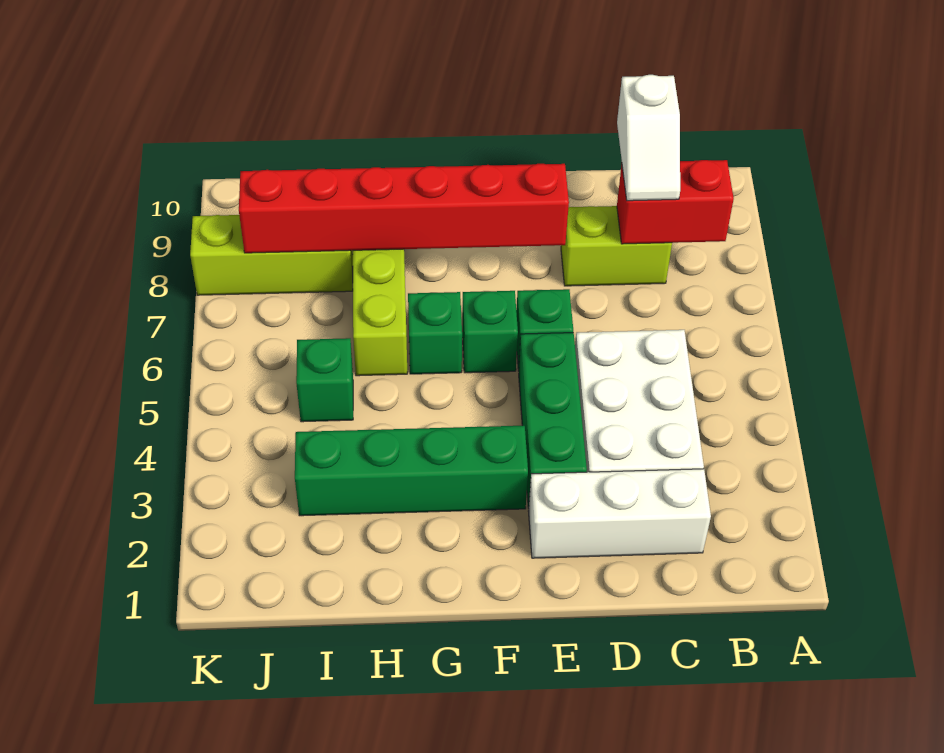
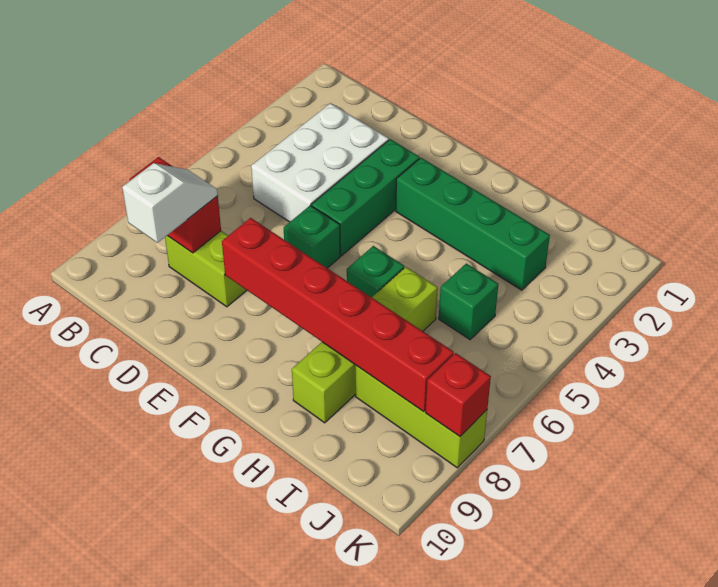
white 1x3 brick [528,469,711,558] -> none
green 1x1 brick [462,291,518,373] -> none
none -> red 1x1 brick [426,353,491,436]

